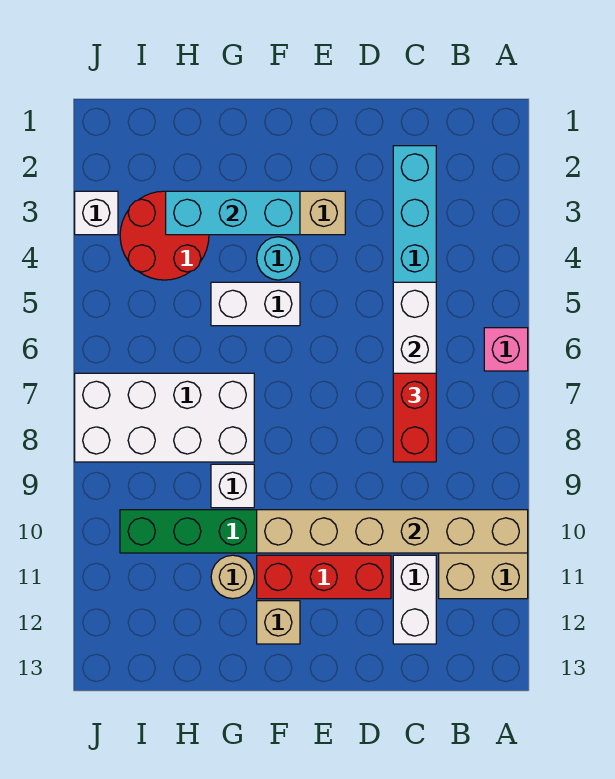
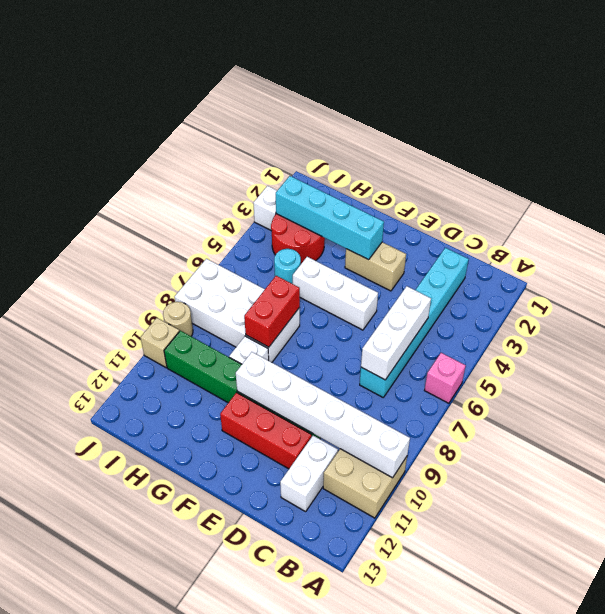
tan 1x6 brick [257,510,528,553] -> white 1x6 brick [236,352,410,478]
red 1x2 brick [393,373,436,462] -> red 1x2 brick moved to [244,276,300,347]
cyan 1x3 brick [166,191,300,235] -> cyan 1x4 brick [276,176,384,260]
cyan 1x1 round brick [257,237,300,280] -> cyan 1x1 round brick moved to [274,249,301,284]
white 1x2 brick [211,282,300,326] -> white 1x3 brick [293,257,378,330]
tan 1x1 brick [257,601,300,644] -> tan 1x1 brick moved to [140,318,179,367]
tan 1x1 round brick [211,555,254,599] -> tan 1x1 round brick moved to [163,302,193,336]

